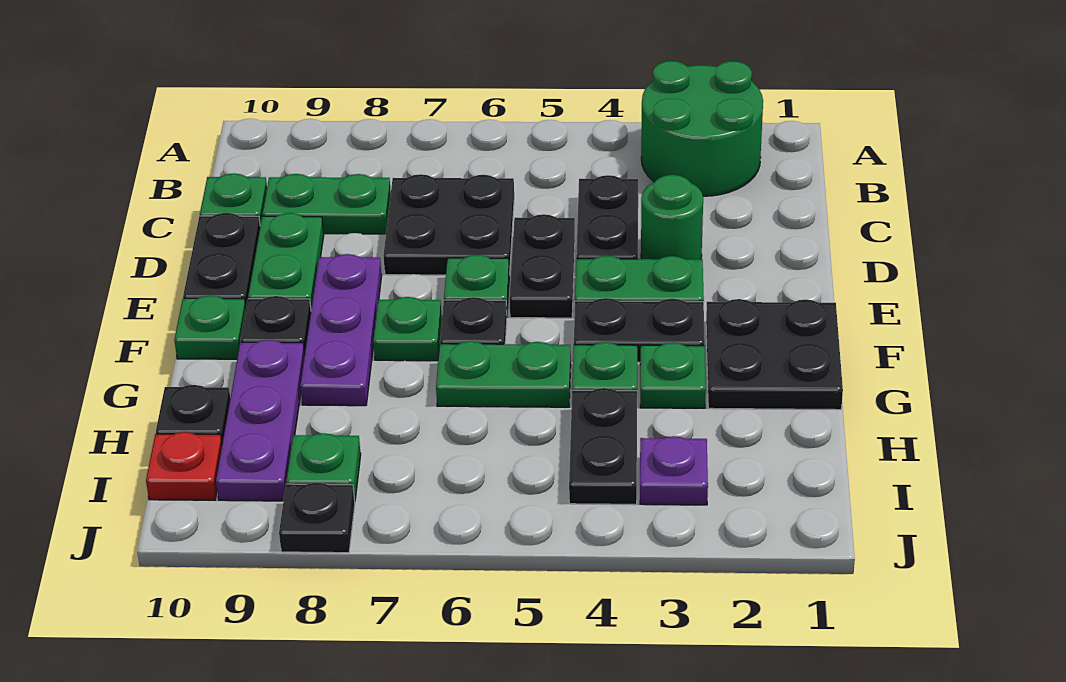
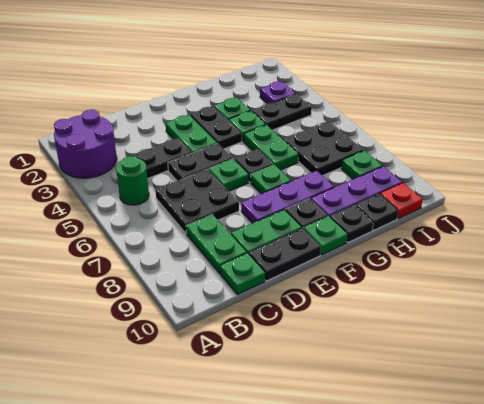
green 2x2 round brick [641,61,763,196] -> purple 2x2 round brick [54,110,117,178]
green 1x1 round brick [641,175,703,259] -> green 1x1 round brick moved to [116,156,149,205]
black 2x2 plate [706,299,843,410] -> black 2x2 plate moved to [284,121,364,176]
black 1x1 plate [279,483,355,553] -> black 1x1 plate moved to [330,205,373,242]

